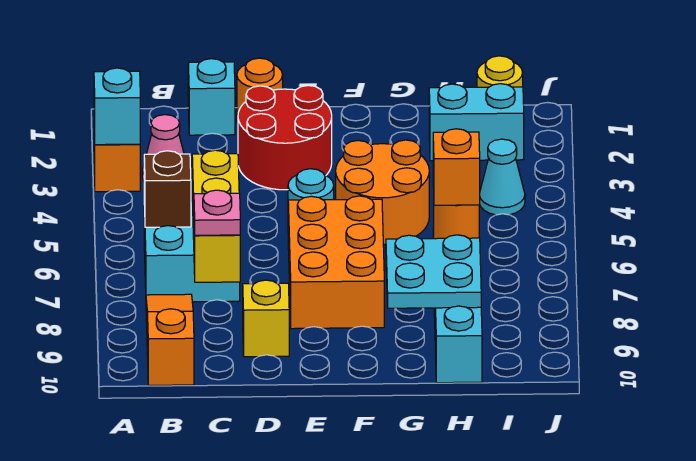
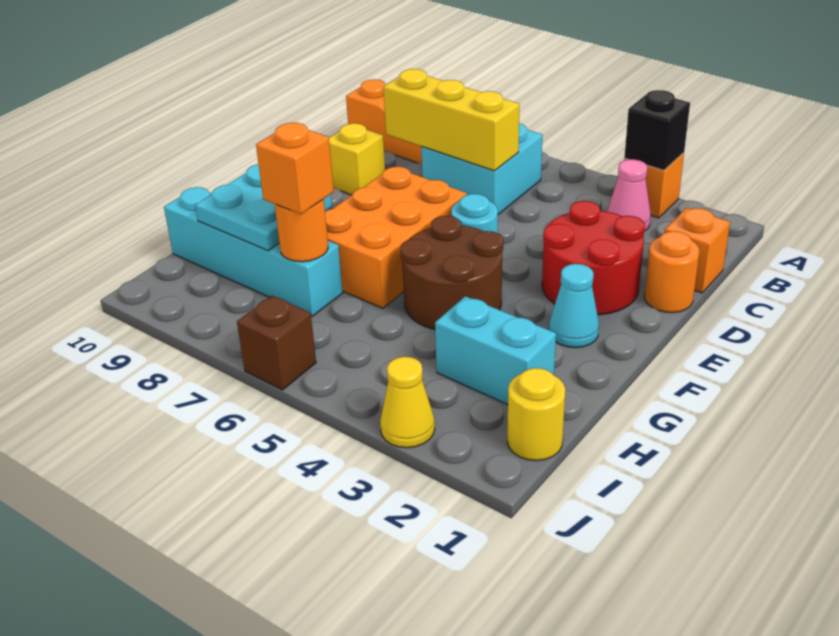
cyan 1x1 brick [94,68,140,145] -> black 1x1 brick [624,90,690,170]
brown 1x1 brick [144,151,191,227] -> brown 1x1 brick moved to [237,296,316,390]
cyan 1x1 brick [188,59,235,135] -> orange 1x1 brick [664,208,730,293]
pink 1x1 plate [194,190,240,235] -> none
orange 2x3 brick [288,196,384,329] -> orange 2x3 brick turned to [325,167,467,308]
orange 2x2 round brick [336,140,429,244] -> brown 2x2 round brick [400,216,503,330]
cyan 1x2 brick [429,84,524,161] -> cyan 1x2 brick turned to [435,296,556,405]
cyan 1x1 cone [480,139,525,215] -> cyan 1x1 cone moved to [549,264,599,348]
none -> yellow 1x1 cone [380,357,435,448]

